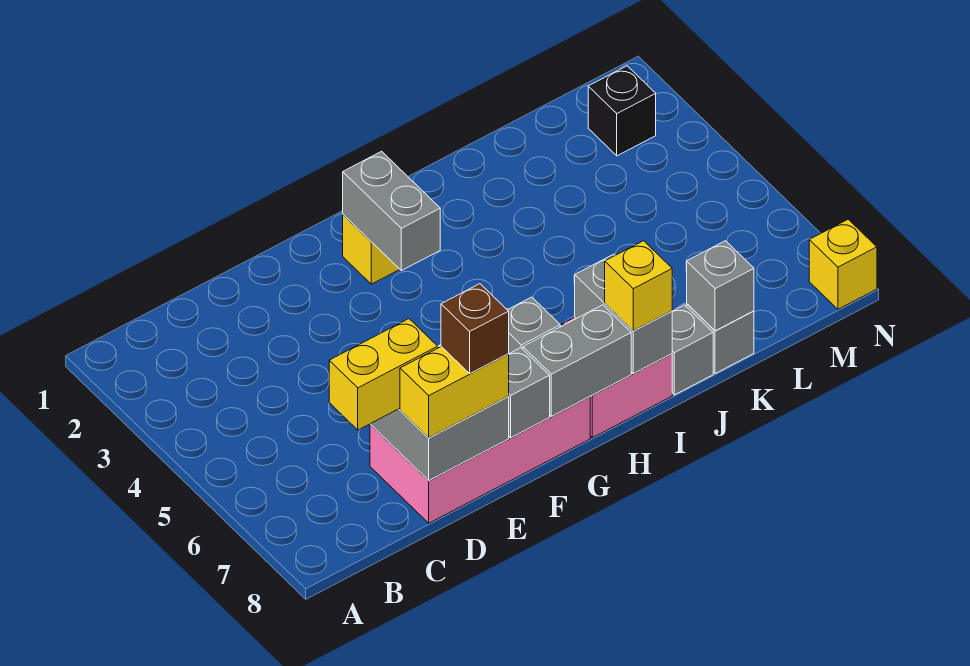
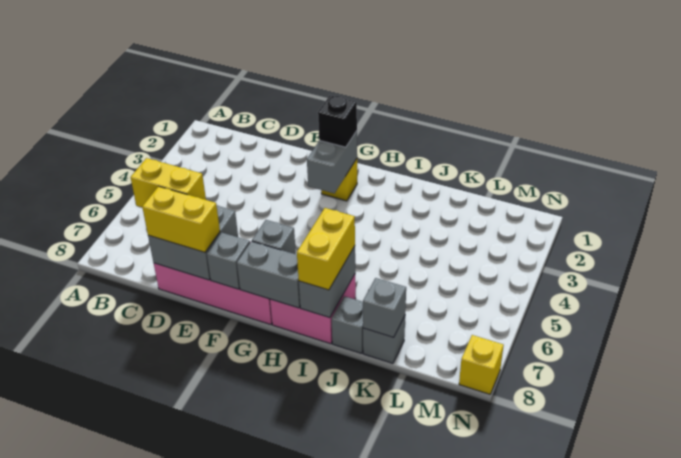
brown 1x1 brick [441,284,509,373] -> none
yellow 1x1 brick [605,241,672,331] -> yellow 1x2 brick [297,208,355,290]
black 1x1 brick [588,66,656,156] -> black 1x1 brick moved to [318,95,357,147]

